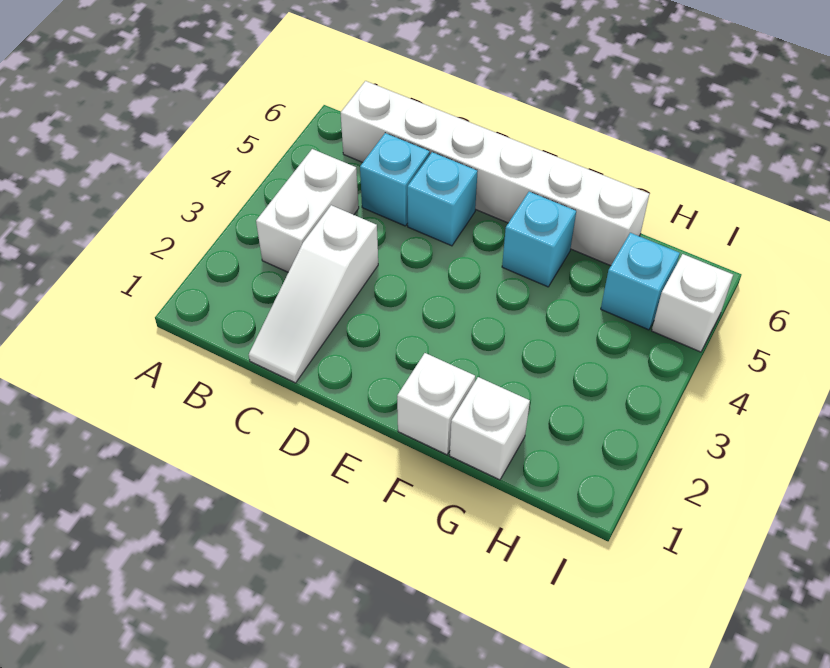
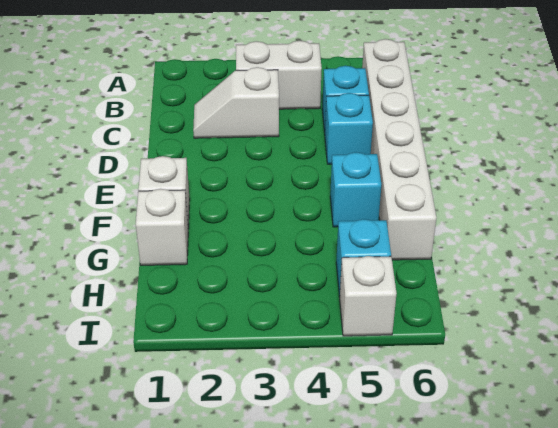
white 1x3 slope [249,205,378,383] -> white 1x2 slope [193,67,279,138]

